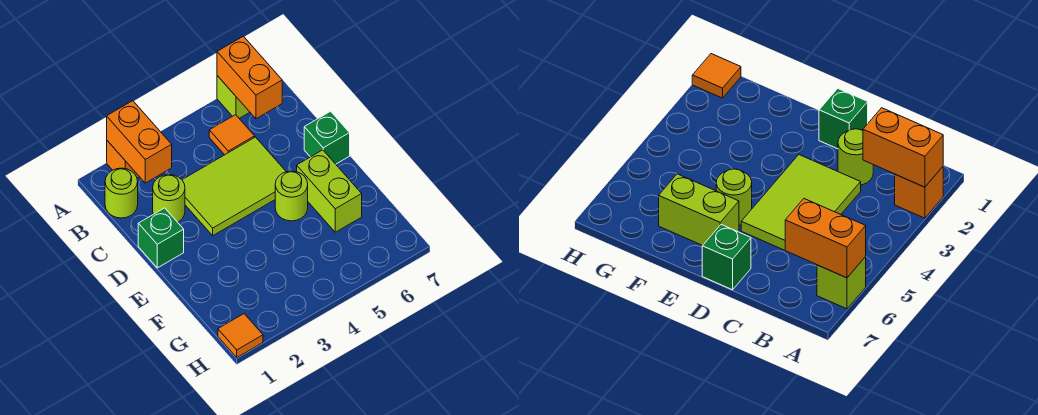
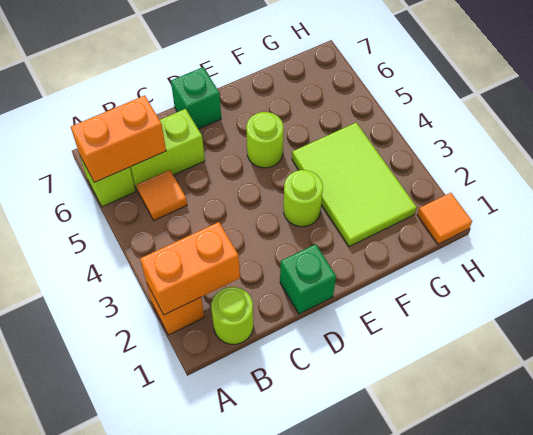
lime 1x1 round brick [153,175,185,222] -> lime 1x1 round brick moved to [284,170,323,227]
lime 2x3 tile [182,137,286,236] -> lime 2x3 tile moved to [292,123,417,247]
lime 1x2 brick [297,150,362,232] -> lime 1x2 brick moved to [130,109,205,191]

